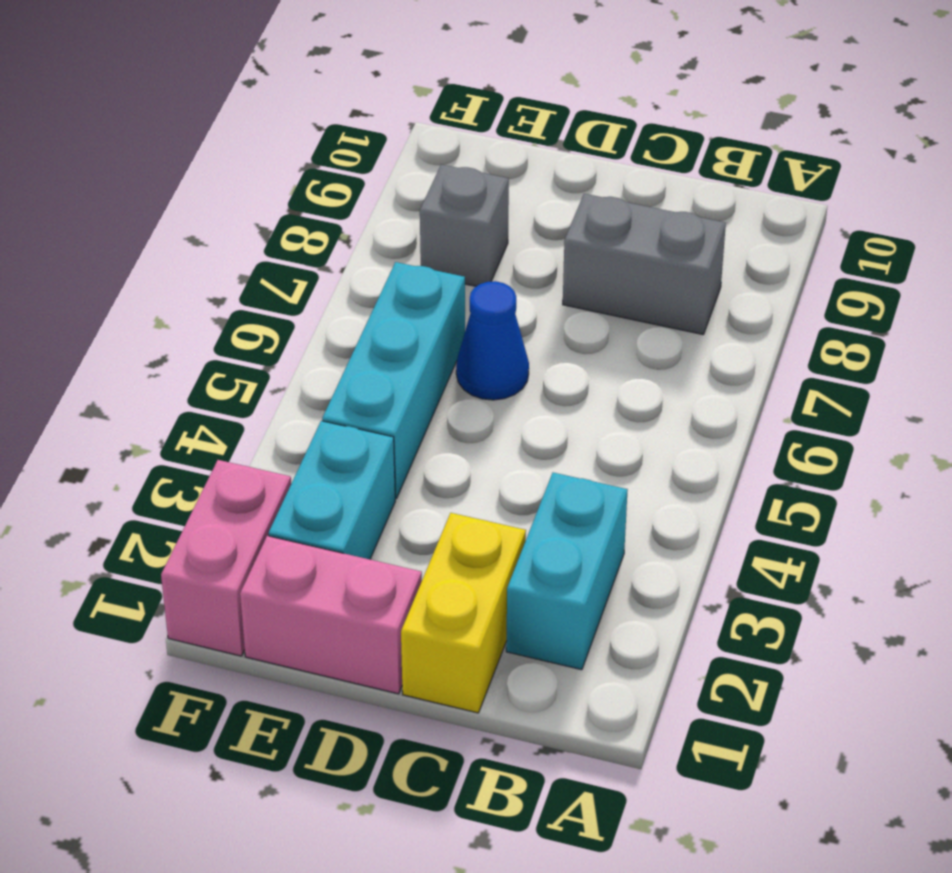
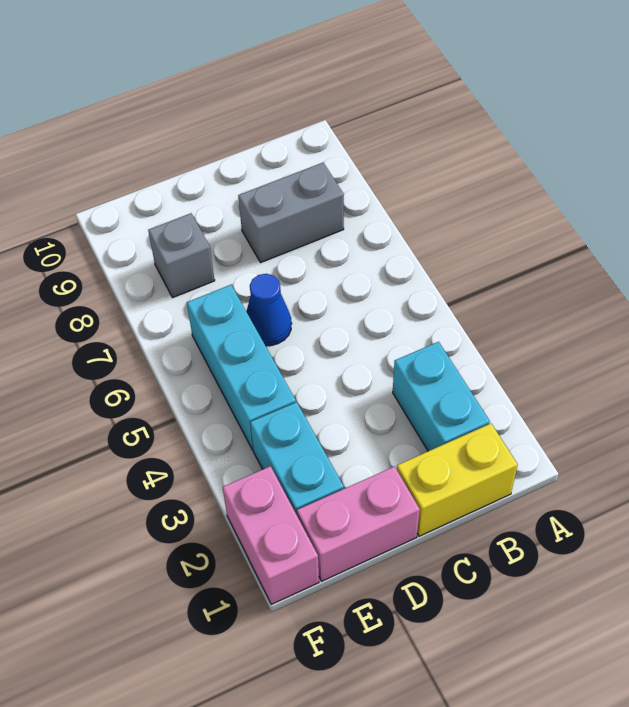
yellow 1x2 brick [401,513,526,713] -> yellow 1x2 brick turned to [397,424,518,536]

